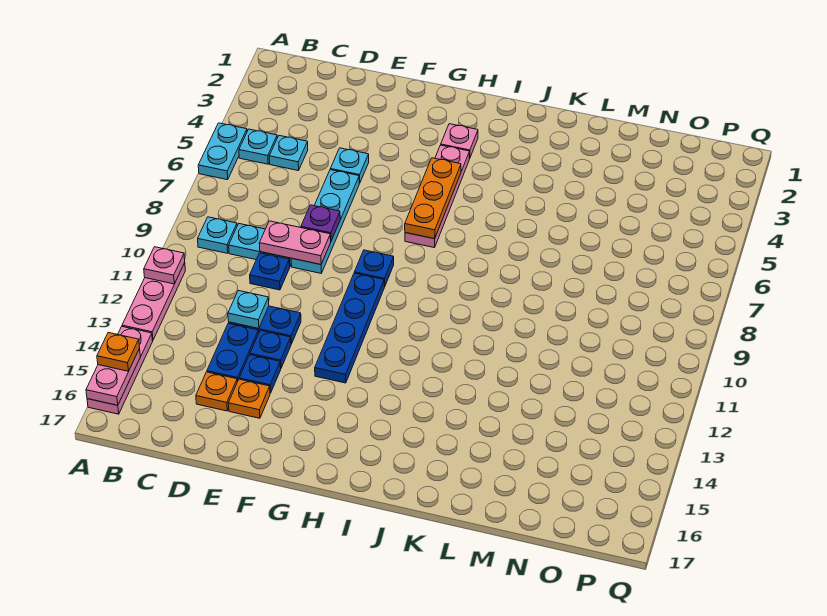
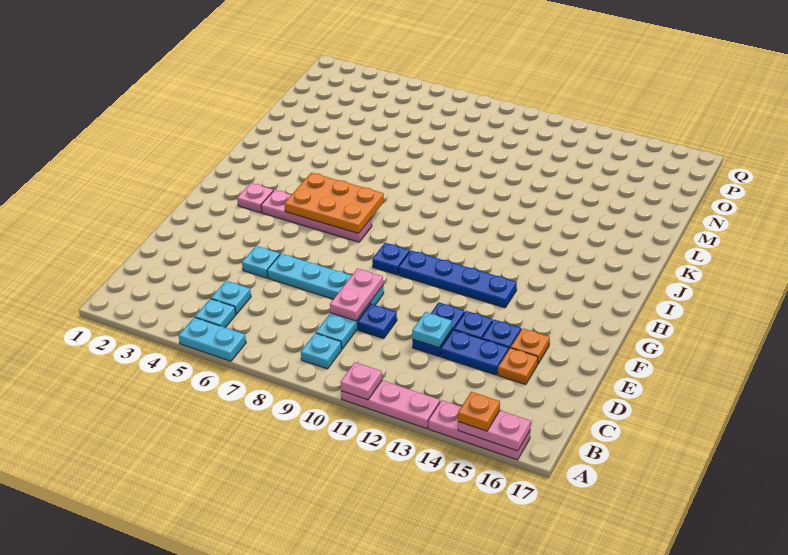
purple 1x1 plate [301,205,340,241] -> none
orange 1x3 plate [405,158,461,239] -> orange 2x3 plate [284,173,384,233]

